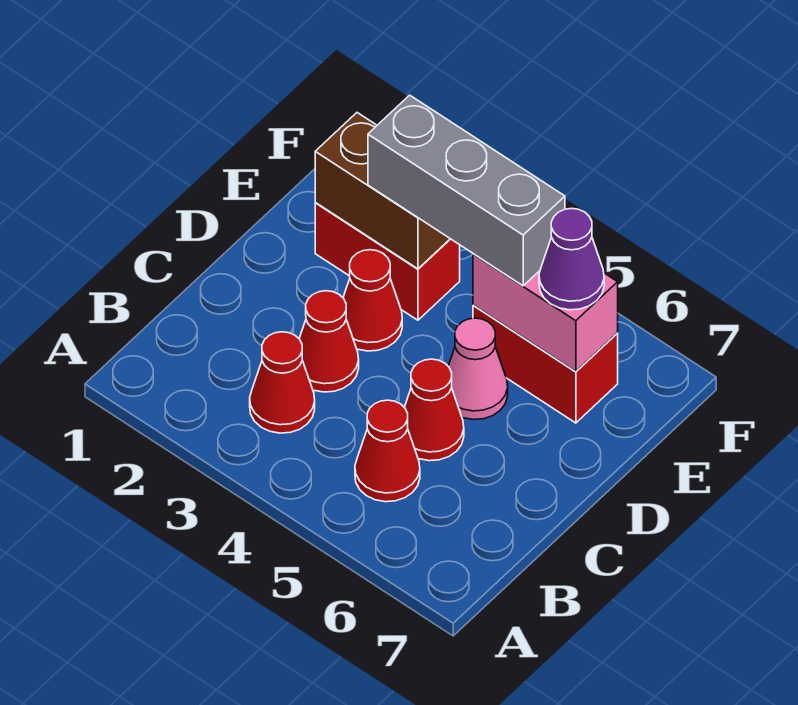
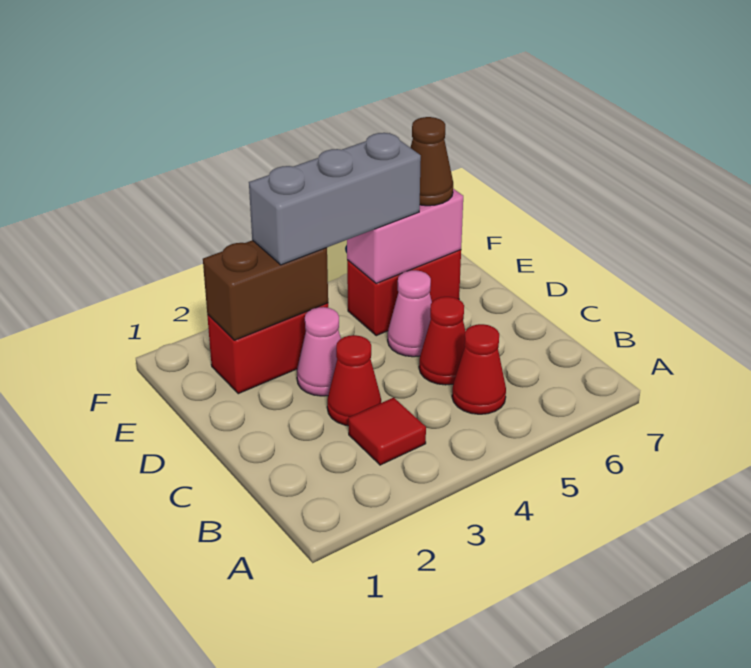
red 1x1 cone [250,332,315,433] -> red 1x1 tile [348,398,426,465]
red 1x1 cone [343,250,402,351] -> pink 1x1 cone [297,307,341,396]
purple 1x1 cone [539,208,604,310] -> brown 1x1 cone [410,117,453,206]

